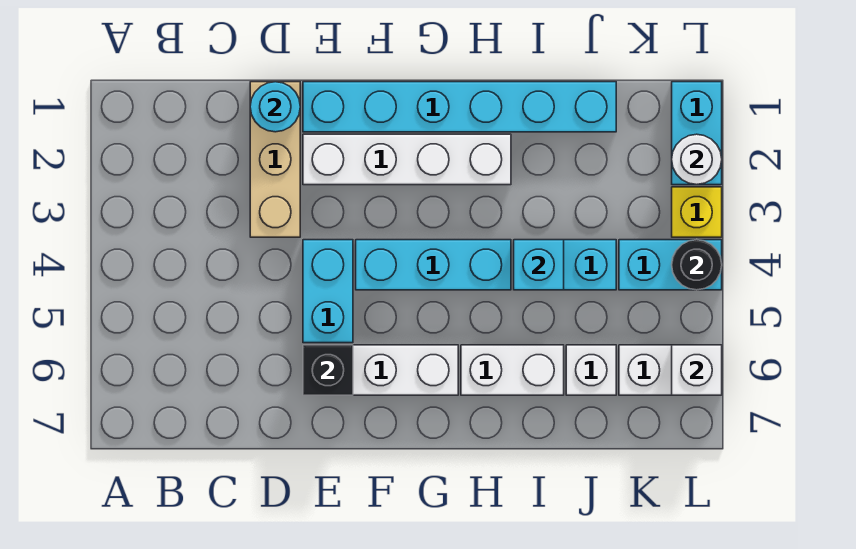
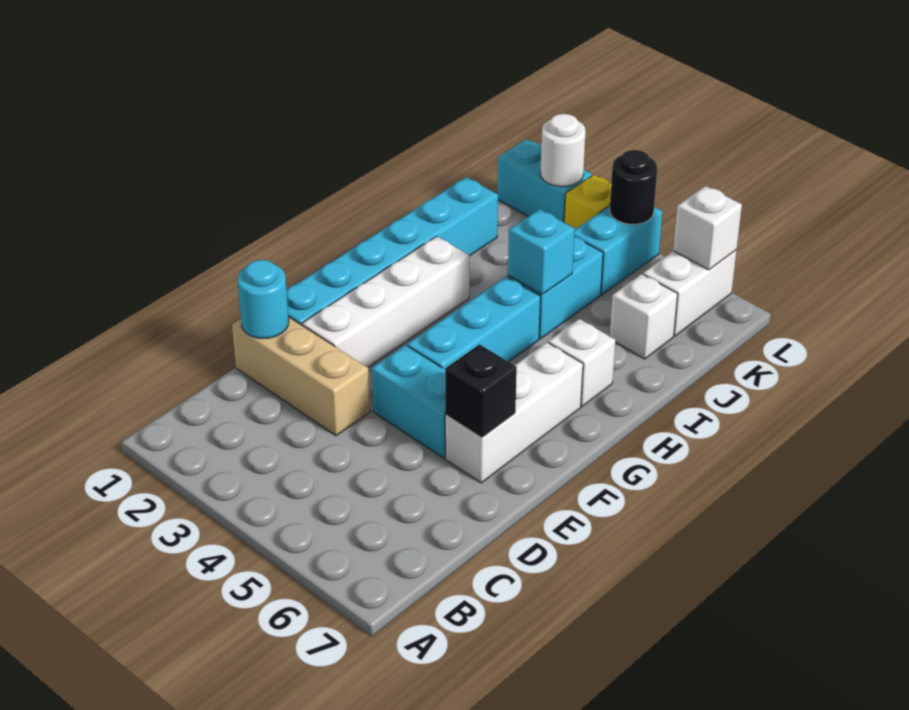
white 1x2 brick [461,345,564,395] -> white 1x1 brick [548,319,615,406]

